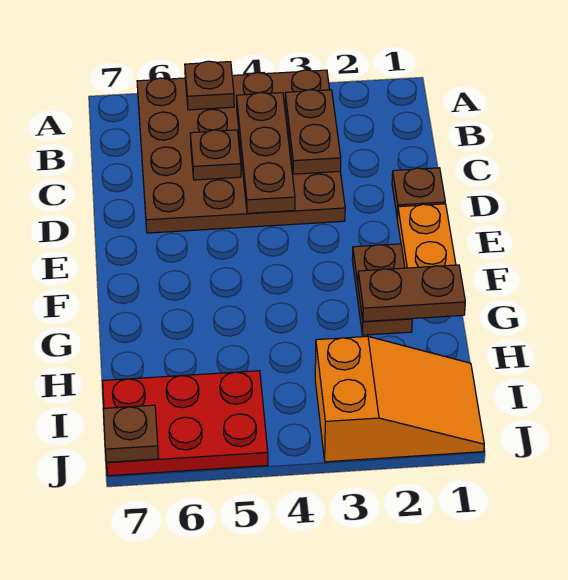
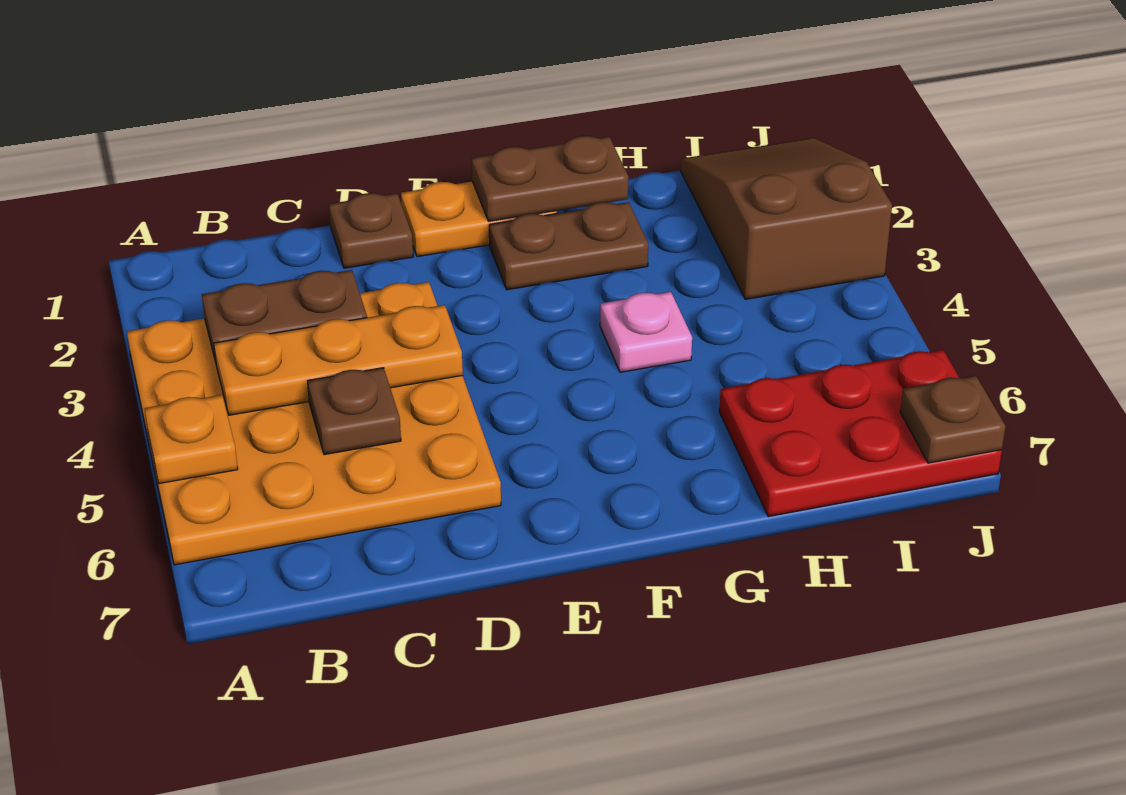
brown 4x4 plate [137,70,345,233] -> orange 4x4 plate [127,282,501,565]
brown 1x1 plate [185,61,234,110] -> orange 1x1 plate [144,395,238,484]
brown 1x3 plate [236,92,295,213] -> orange 1x3 plate [214,305,463,415]
brown 1x2 plate [358,265,465,322] -> brown 1x2 plate turned to [472,136,628,221]
none -> pink 1x1 plate [600,292,692,372]
orange 2x3 slope [315,336,484,462] -> brown 2x3 slope [681,138,892,299]
red 2x3 plate [103,371,268,476] -> red 2x3 plate turned to [719,350,1002,517]

